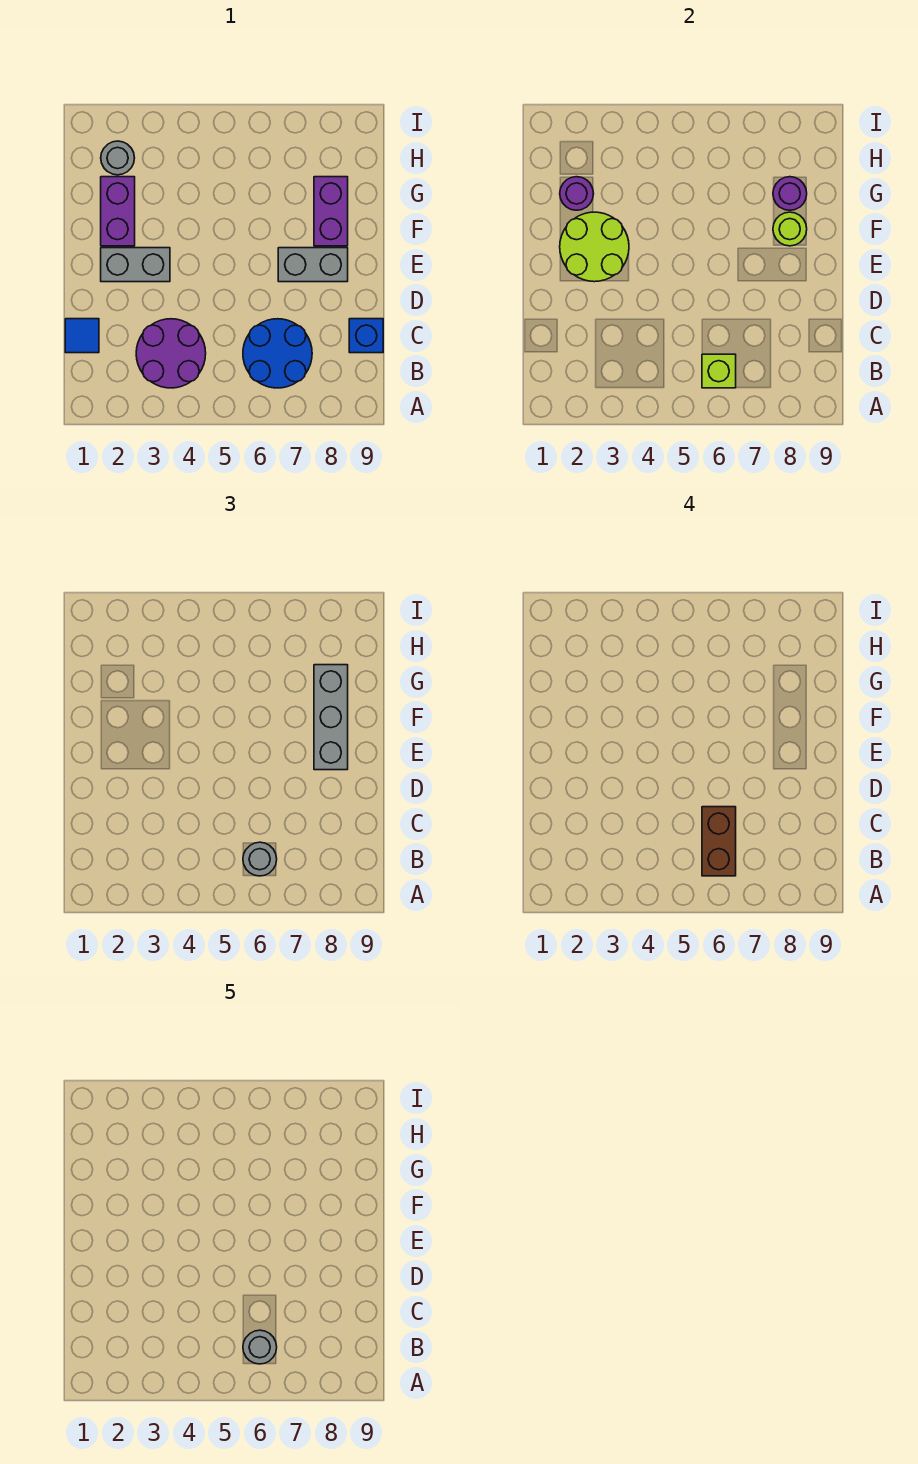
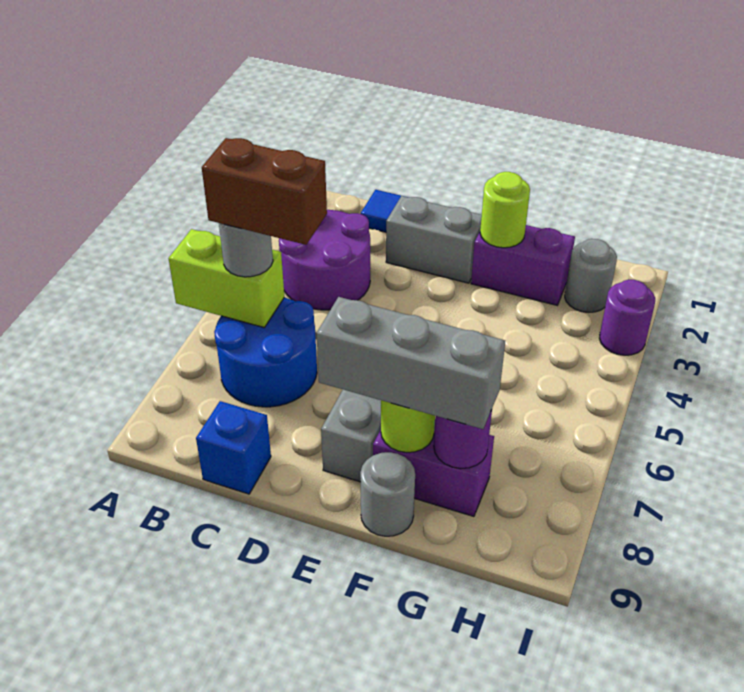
lime 1x1 brick [702,354,736,388] -> lime 1x2 brick [168,229,284,327]
grey 1x1 round brick [243,1330,277,1364] -> grey 1x1 round brick moved to [360,452,415,536]
grey 1x2 brick [101,248,170,282] -> grey 1x2 brick turned to [386,196,482,283]
lime 2x2 round brick [560,212,629,282] -> lime 1x1 round brick [480,172,530,248]
purple 1x1 round brick [560,177,594,210] -> purple 1x1 round brick moved to [599,280,655,355]

